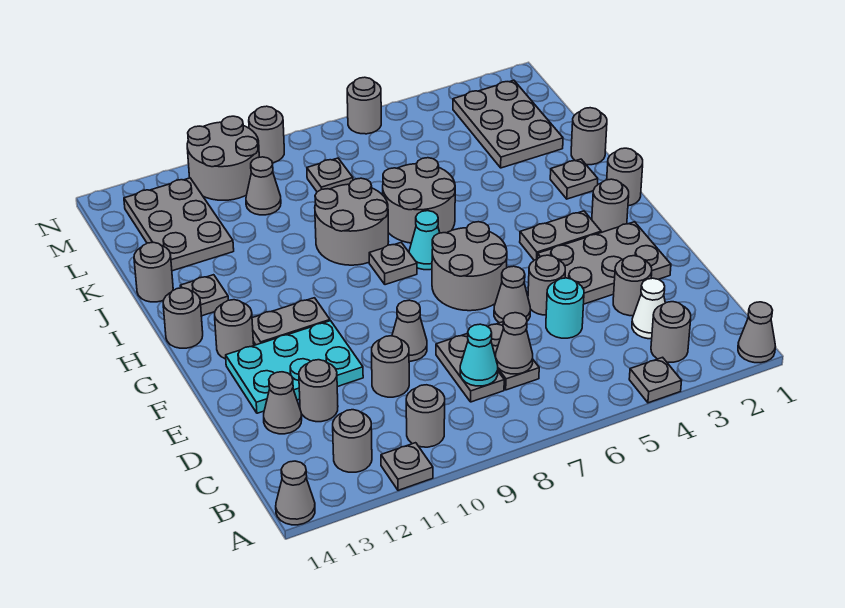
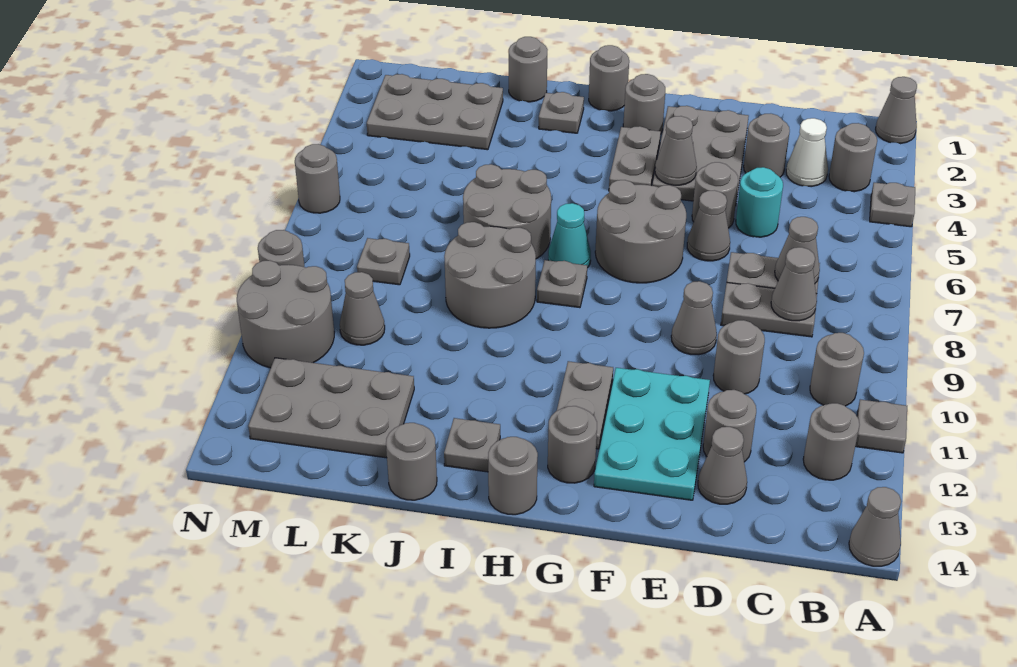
cyan 1x1 cone [460,324,498,386] -> grey 1x1 cone [771,247,817,321]
none -> grey 1x1 cone [655,116,697,185]

